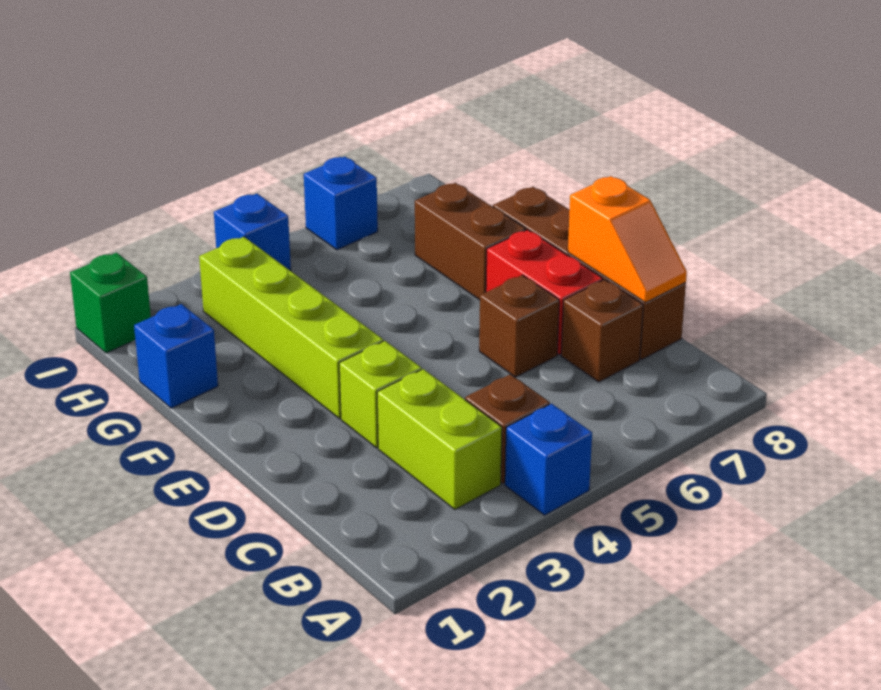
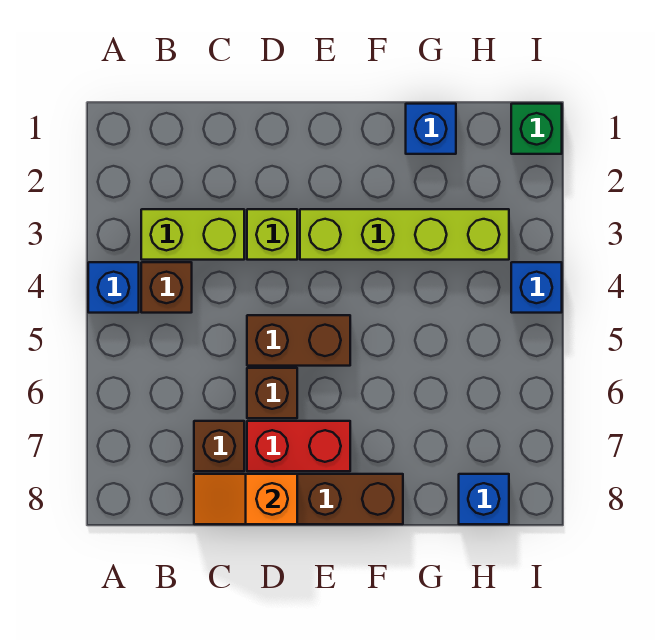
brown 1x2 brick [415,183,526,300] -> brown 1x2 brick moved to [247,315,350,366]
blue 1x1 brick [304,156,378,250] -> blue 1x1 brick moved to [459,474,509,524]

